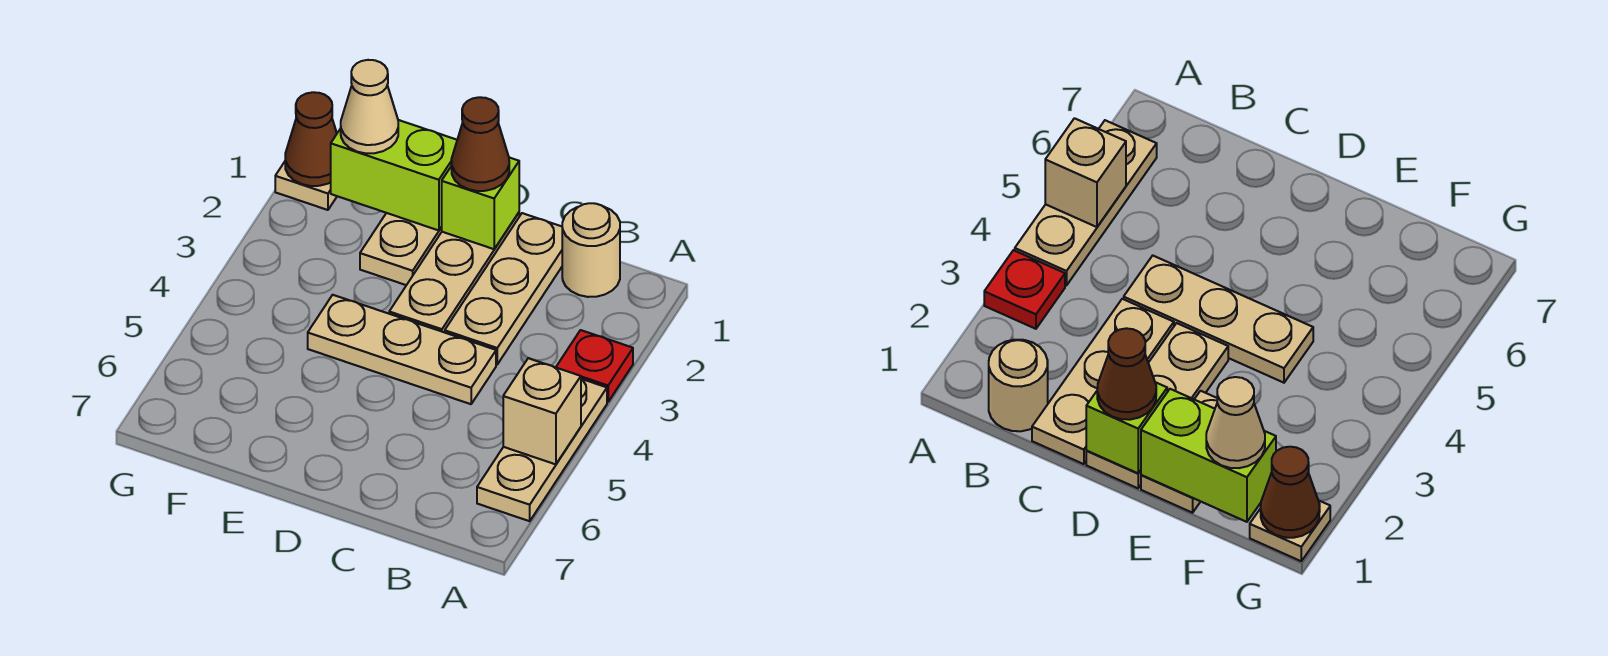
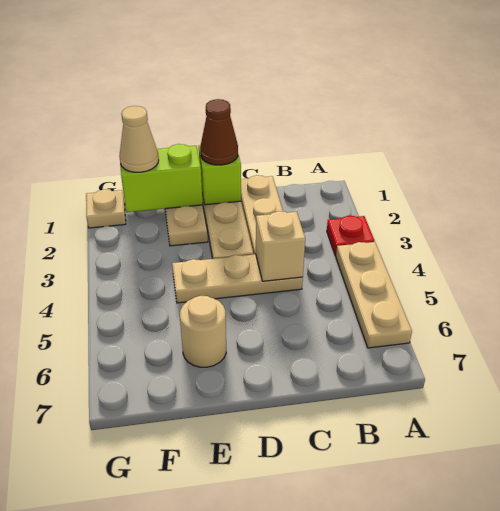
tan 1x1 brick [503,358,581,464] -> tan 1x1 brick moved to [256,211,305,281]
tan 1x1 round brick [562,203,620,297] -> tan 1x1 round brick moved to [180,296,226,367]
brown 1x1 cone [285,92,337,186] -> none

